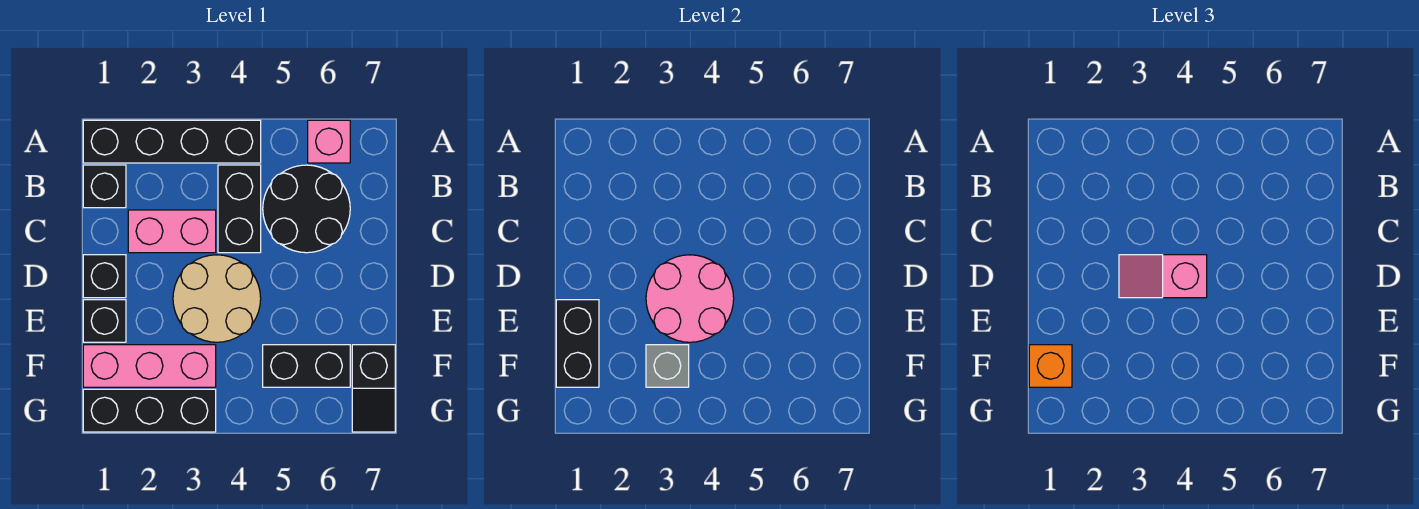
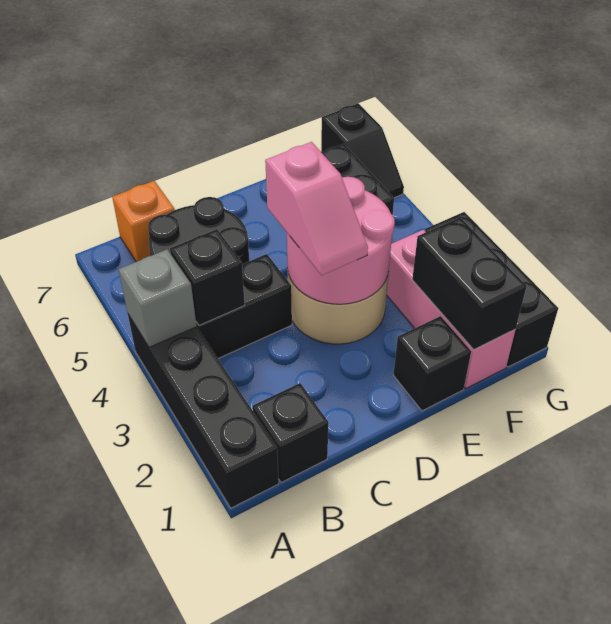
pink 1x1 brick [308,120,350,163] -> none
pink 1x2 brick [128,210,216,253] -> none
black 1x1 brick [83,255,126,298] -> black 1x1 brick moved to [170,229,245,326]
black 1x2 brick [556,300,599,387] -> black 1x2 brick turned to [412,218,526,350]
orange 1x1 brick [1029,345,1072,387] -> orange 1x1 brick moved to [112,181,175,262]
grey 1x1 brick [646,345,689,387] -> grey 1x1 brick moved to [118,250,197,347]
black 1x2 slope [352,345,395,432] -> black 1x2 slope turned to [321,103,404,198]

